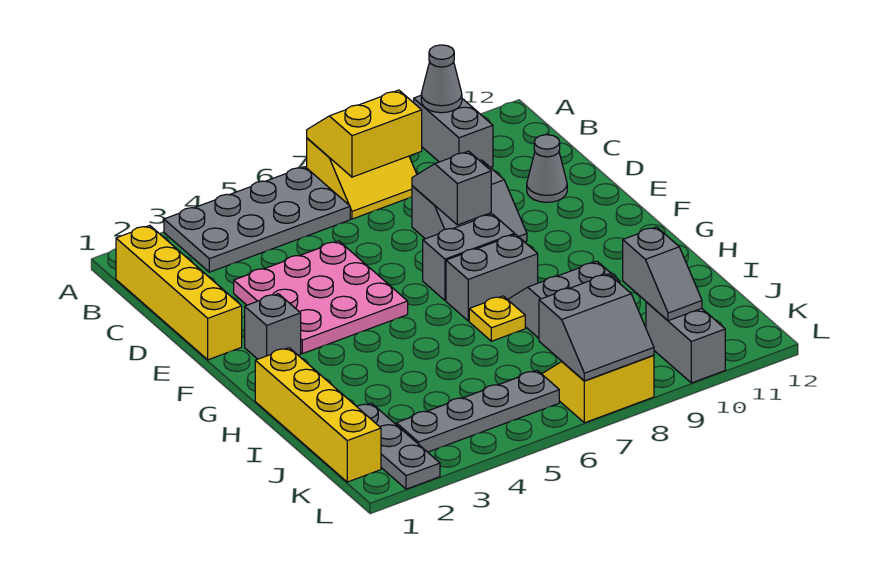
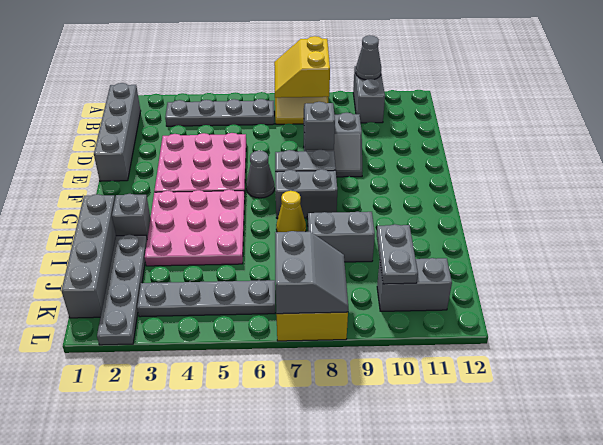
grey 2x4 plate [164,167,350,272] -> grey 1x4 plate [165,99,274,126]
yellow 2x2 slope [307,90,422,177] -> yellow 2x2 slope turned to [274,36,330,98]
yellow 1x4 brick [116,225,242,360] -> grey 1x4 brick [94,83,141,181]
grey 1x1 cone [527,135,567,202] -> grey 1x1 cone moved to [246,151,275,198]
grey 1x1 brick [245,294,301,359] -> grey 1x1 brick moved to [112,194,150,238]
none -> pink 3x3 plate [145,190,245,266]
yellow 1x4 brick [255,348,381,482] -> grey 1x4 brick [61,194,116,318]
yellow 1x1 plate [469,296,525,341] -> yellow 1x1 cone [276,191,306,232]
grey 1x3 plate [357,403,440,489] -> grey 1x4 plate [97,235,147,345]
grey 1x2 slope [623,227,702,321] -> grey 1x2 plate [377,224,418,284]
grey 2x2 slope [539,274,654,381] -> grey 2x2 slope turned to [275,231,348,314]
grey 1x2 brick [646,302,725,383] -> grey 1x2 brick turned to [377,258,452,311]

